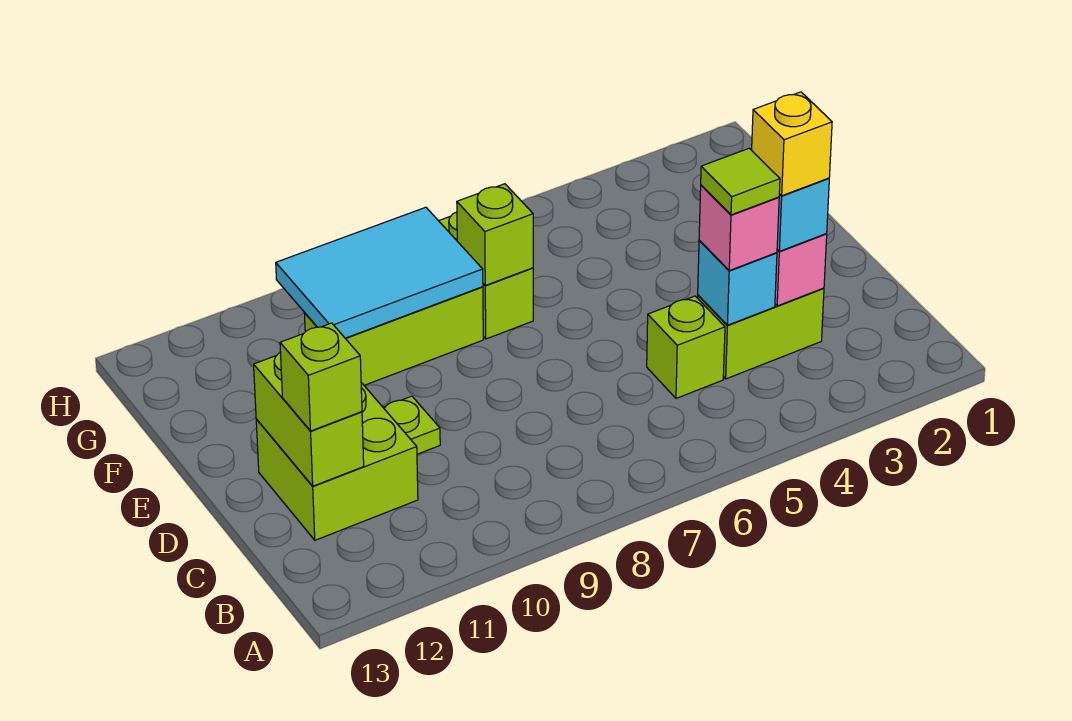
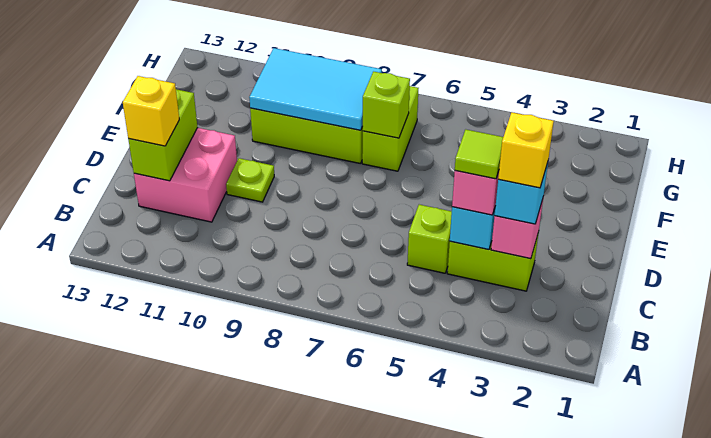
lime 2x2 brick [256,383,418,540] -> pink 2x2 brick [134,128,237,222]
lime 1x1 brick [280,323,362,431] -> yellow 1x1 brick [123,76,179,146]

